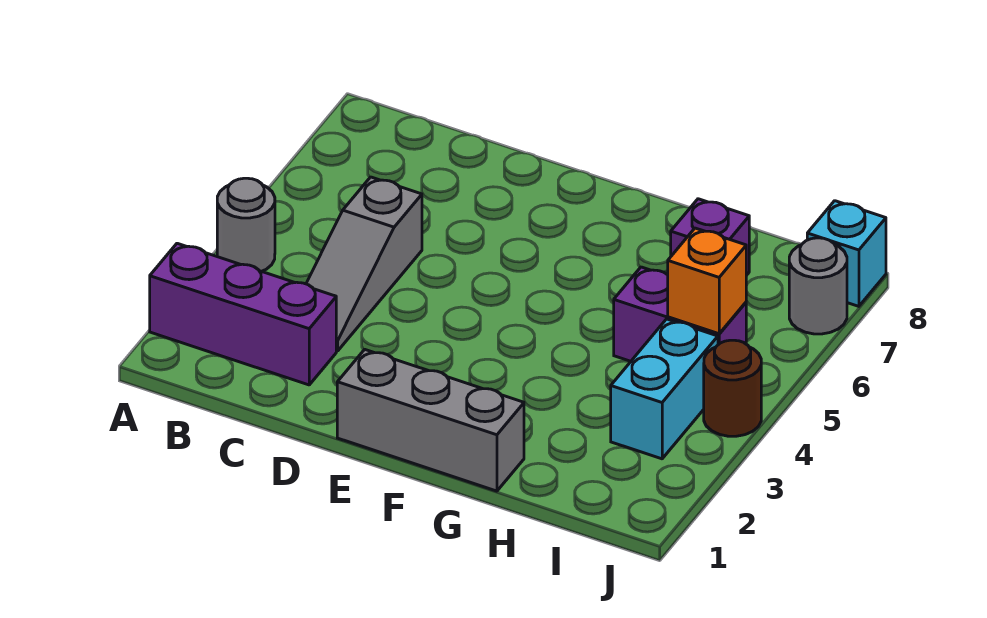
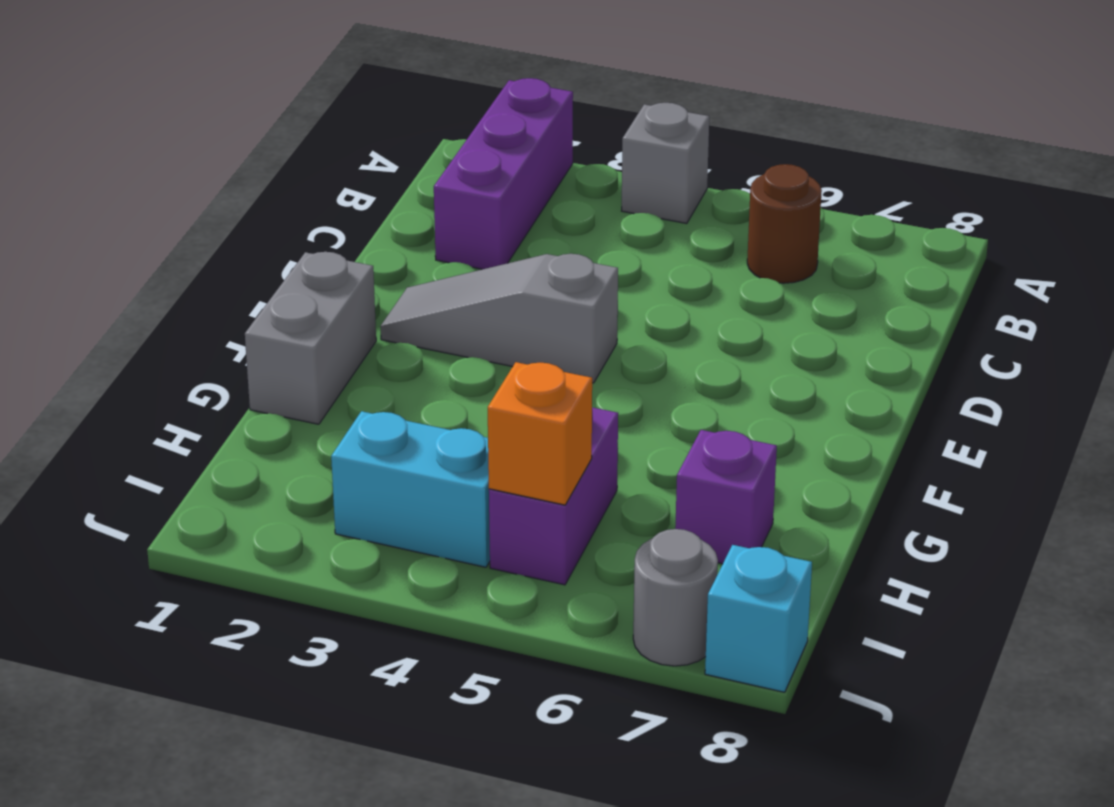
grey 1x1 round brick [217,178,275,271] -> grey 1x1 brick [622,103,709,224]
grey 1x3 slope [306,177,422,351] -> grey 1x3 slope moved to [381,254,618,383]
grey 1x3 brick [337,349,524,491] -> grey 1x2 brick [245,252,376,424]
brown 1x1 round brick [704,340,761,436] -> brown 1x1 round brick moved to [747,164,822,283]

